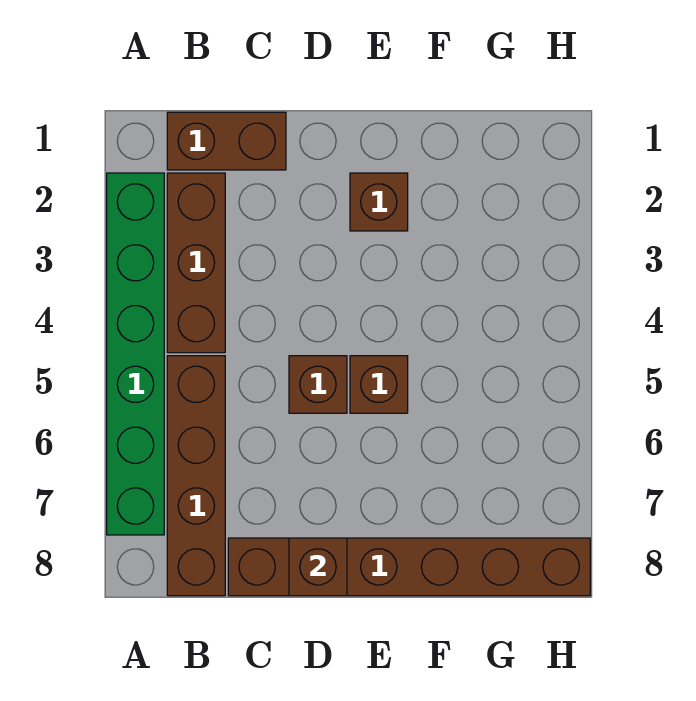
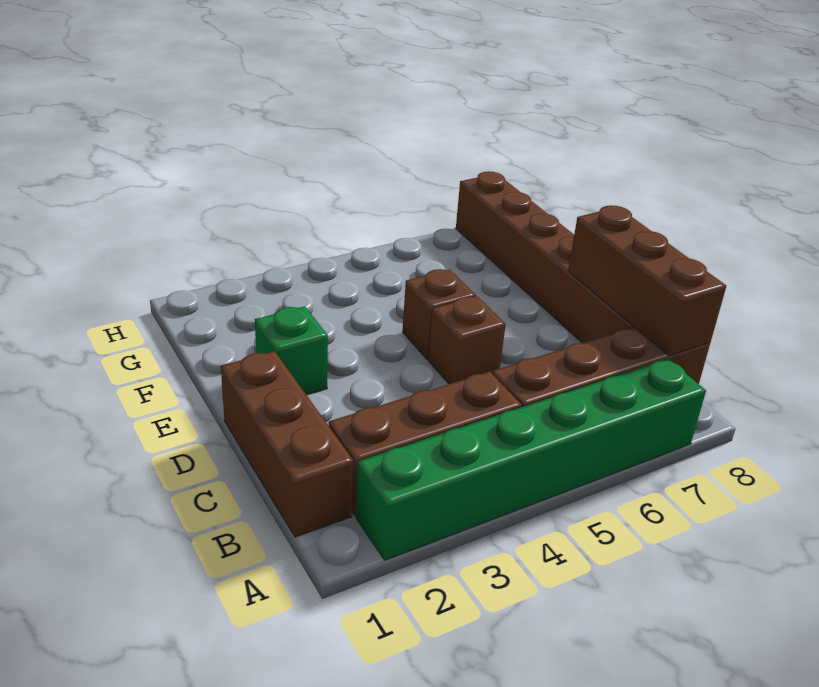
brown 1x2 brick [167,112,286,170] -> brown 1x3 brick [221,351,353,537]
brown 1x1 brick [289,538,347,596] -> brown 1x3 brick [568,205,726,356]
brown 1x1 brick [350,173,408,231] -> green 1x1 brick [255,306,328,395]

